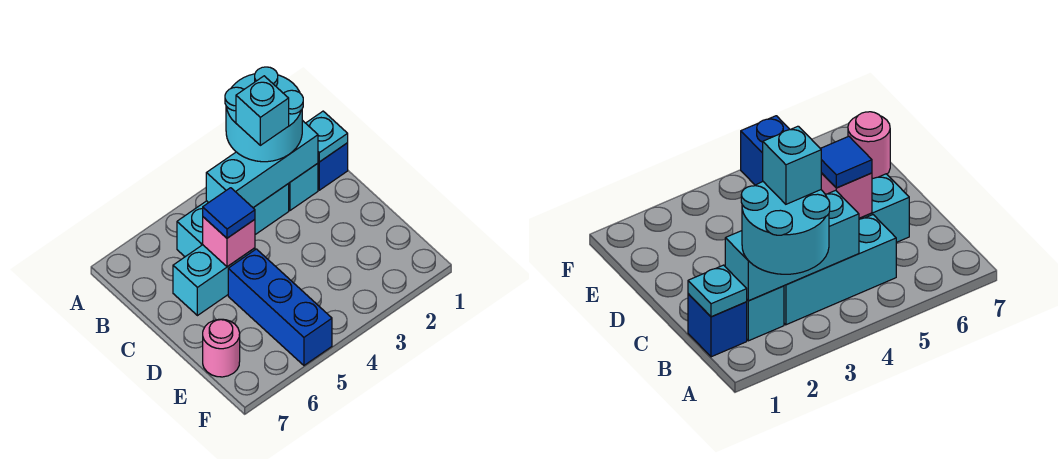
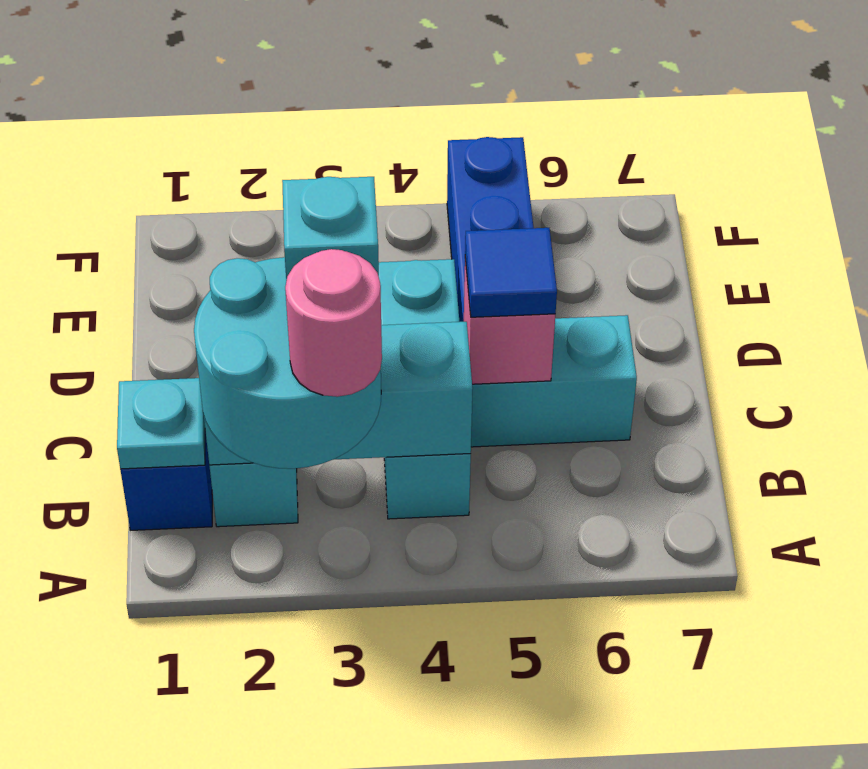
cyan 1x3 brick [177,184,289,257] -> cyan 1x3 brick turned to [379,259,471,519]
pink 1x1 round brick [203,319,240,377] -> pink 1x1 round brick moved to [285,249,382,397]

